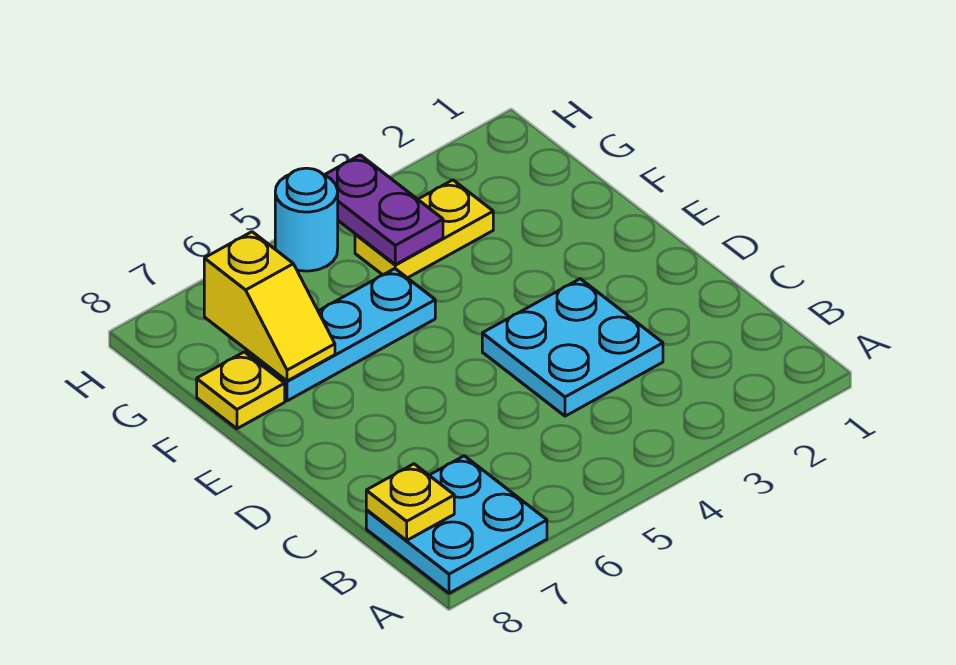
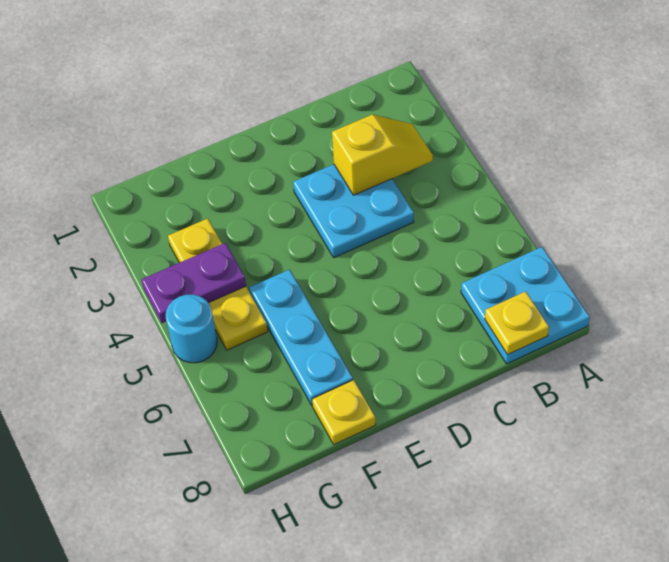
yellow 1x2 slope [204,232,335,381] -> yellow 1x2 slope moved to [332,115,433,195]
yellow 1x2 plate [355,180,493,278] -> yellow 1x3 plate [168,219,268,350]

